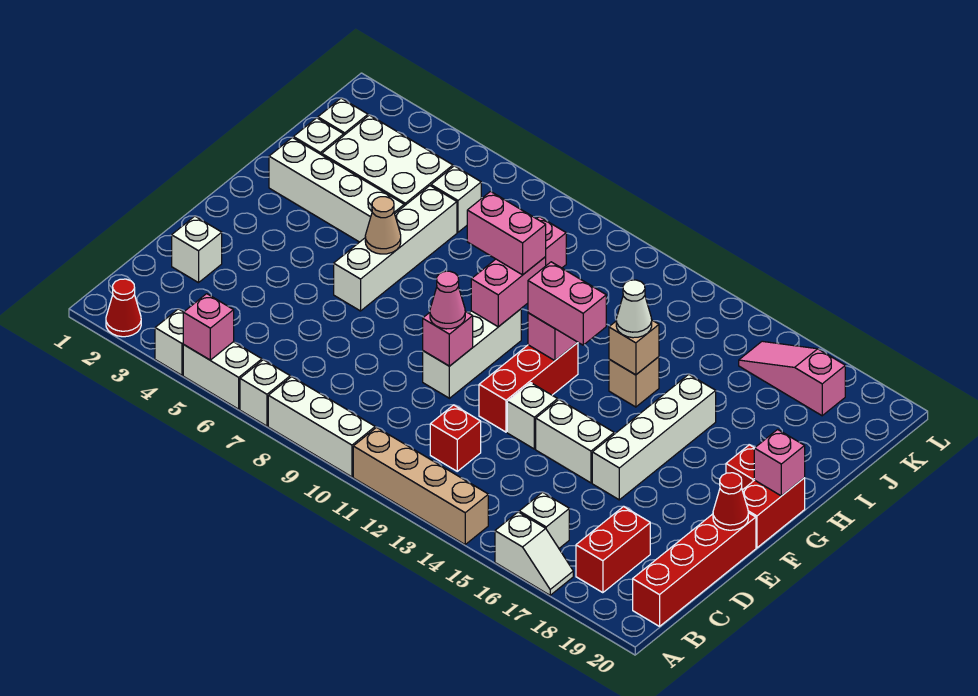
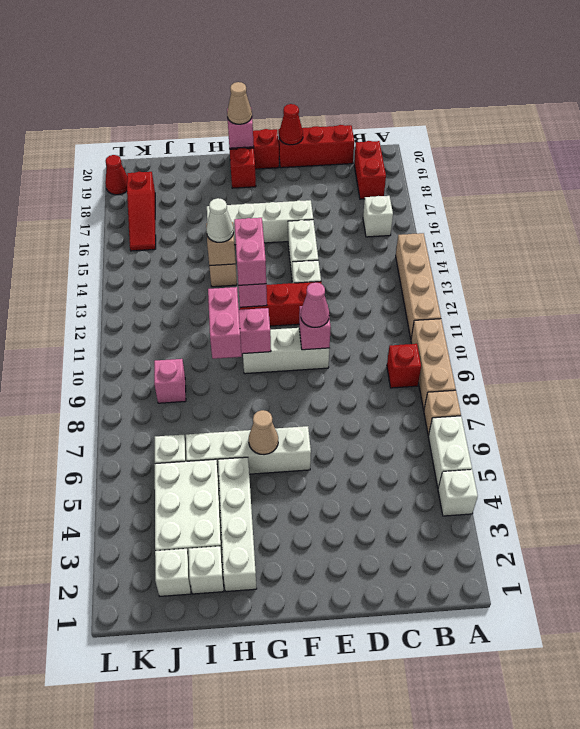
red 1x1 cone [106,279,141,337] -> red 1x1 cone moved to [105,155,127,195]
pink 1x1 brick [183,294,234,360] -> none
white 1x1 brick [240,360,290,426] -> tan 1x1 brick [424,390,461,436]
white 1x3 brick [268,377,375,477] -> tan 1x3 brick [411,319,456,410]
white 1x2 slope [495,512,573,595] -> none
red 1x2 brick [576,506,650,593] -> red 1x2 brick turned to [354,141,386,199]
red 1x4 brick [633,513,756,626] -> red 1x3 brick [278,125,354,168]
red 1x1 brick [430,405,481,471] -> red 1x1 brick moved to [387,344,421,388]
white 1x1 brick [172,216,222,283] -> none
none -> tan 1x1 cone [227,82,252,124]
pink 1x3 slope [739,341,845,416] -> red 1x3 slope [127,172,156,251]

